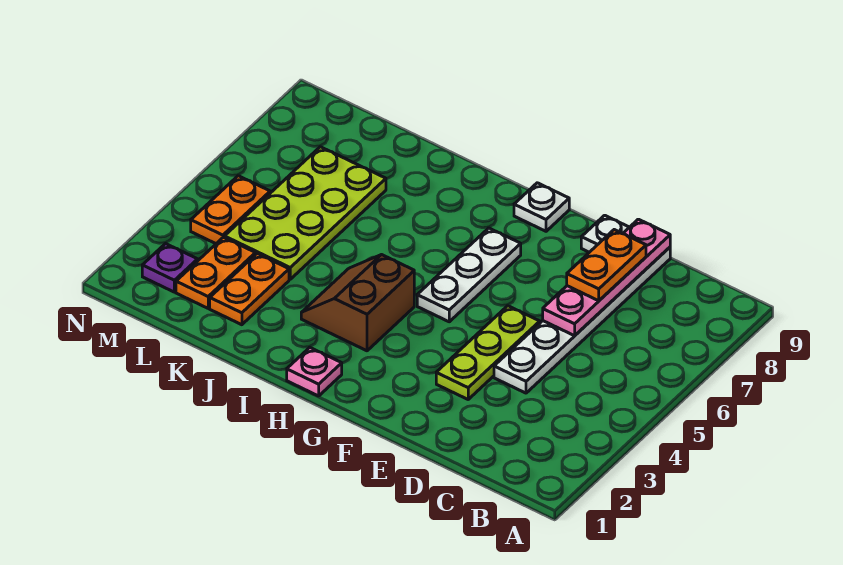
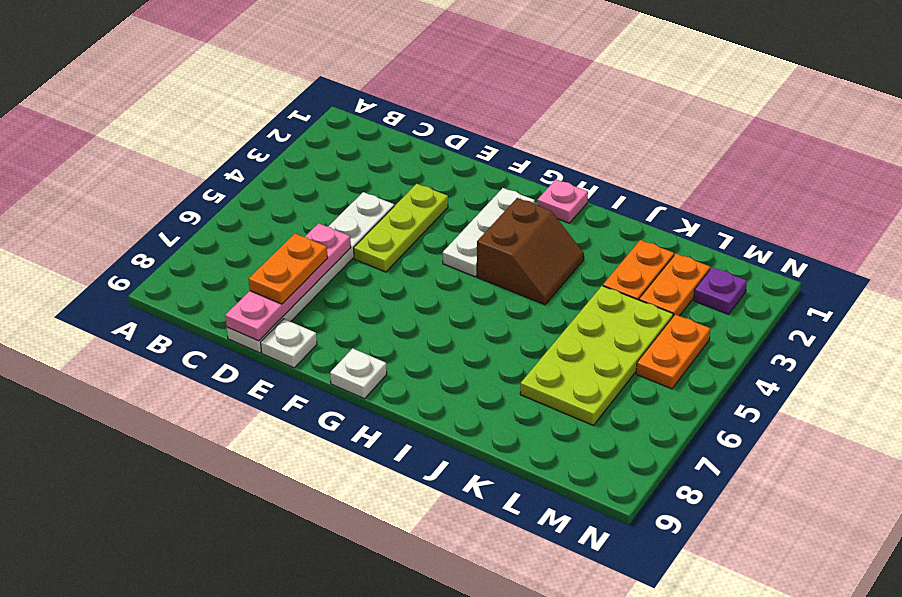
white 1x3 plate [417,228,521,322] -> white 1x3 plate moved to [443,188,535,277]

